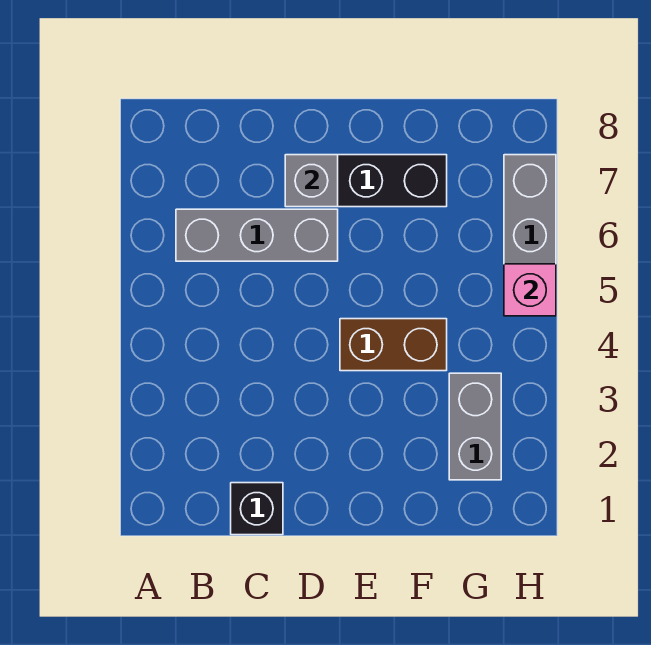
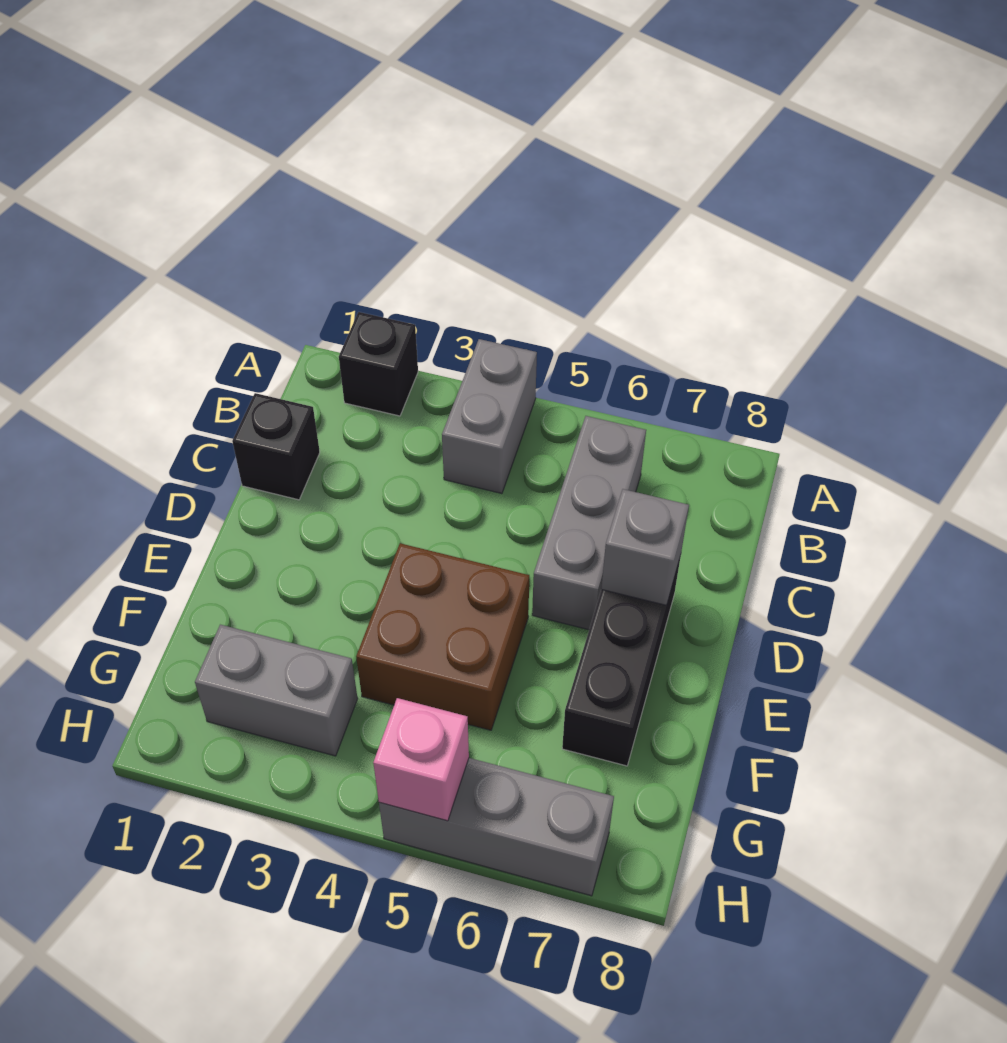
none -> black 1x1 brick [339,312,418,416]
none -> grey 1x2 brick [442,339,537,493]
brown 1x2 brick [340,319,447,371] -> brown 2x2 brick [356,543,529,730]

